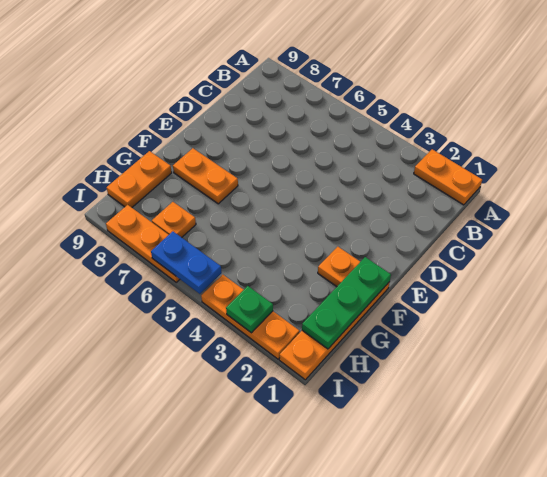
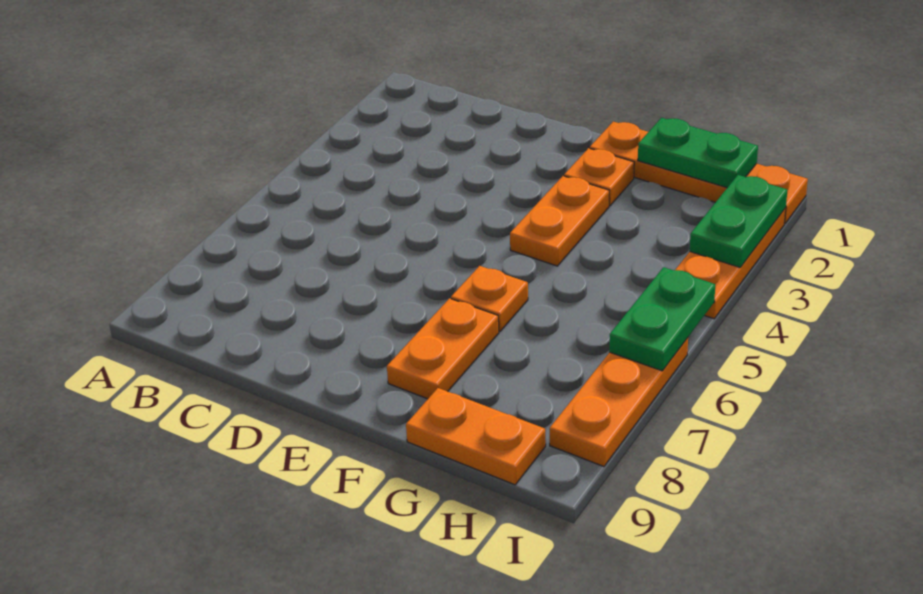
orange 1x2 plate [414,149,482,205] -> orange 1x2 plate moved to [510,176,609,266]
green 1x3 plate [302,257,391,349] -> green 1x2 plate [638,118,758,188]
orange 1x1 plate [152,202,196,237] -> orange 1x1 plate moved to [451,266,528,331]
green 1x1 plate [226,286,273,333] -> green 1x2 plate [690,175,788,267]
blue 1x2 plate [151,232,222,294] -> green 1x2 plate [609,267,715,371]

